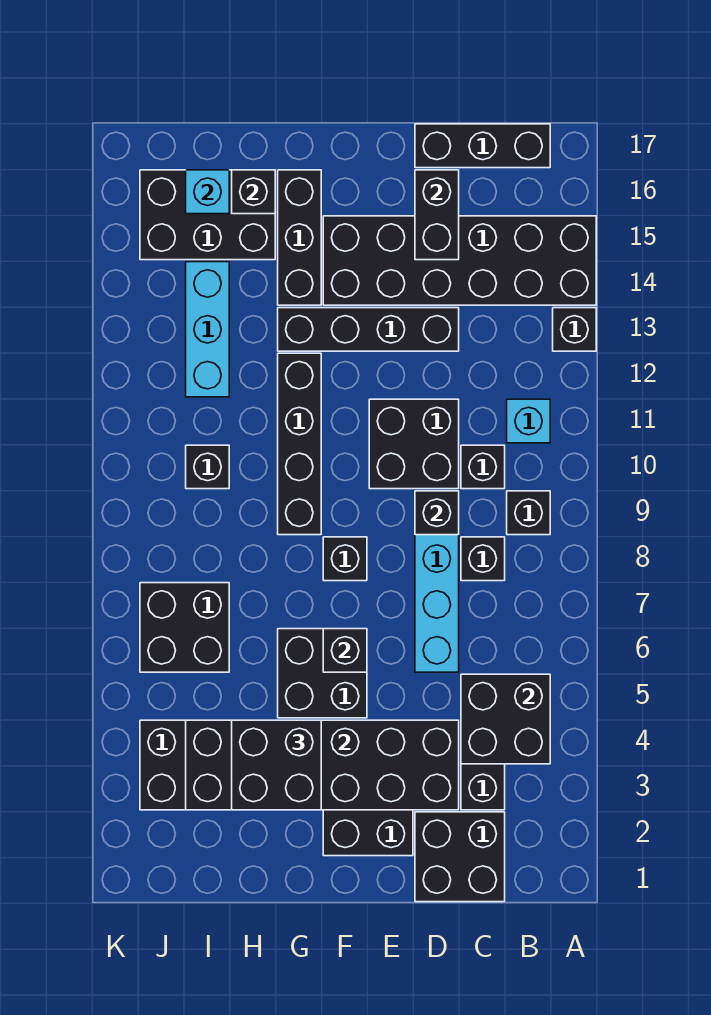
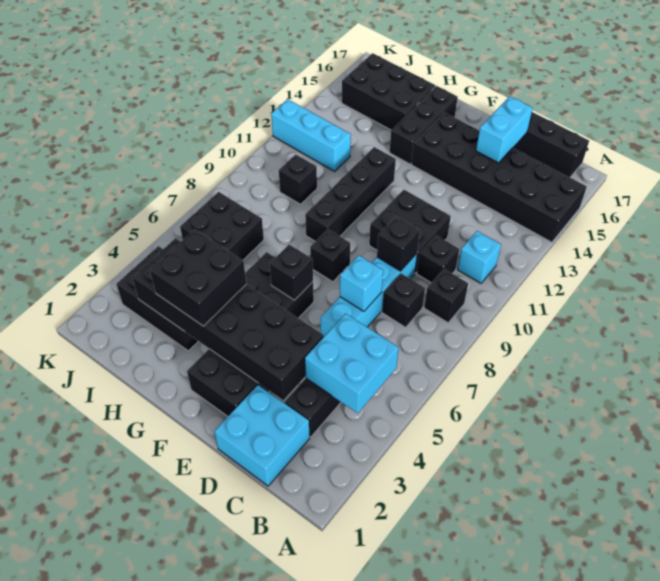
black 1x1 brick [553,308,596,351] -> none
black 2x2 brick [461,674,550,764] -> cyan 2x2 brick [305,314,399,413]
black 2x2 brick [415,812,505,902] -> cyan 2x2 brick [214,385,310,486]
black 1x4 brick [278,308,459,351] -> none
black 1x2 brick [415,170,459,260] -> cyan 1x2 brick [476,96,533,163]
black 1x1 brick [232,170,275,214] -> none
cyan 1x3 brick [186,262,229,397] -> cyan 1x3 brick turned to [271,99,351,171]
cyan 1x1 brick [186,170,229,214] -> cyan 1x1 brick moved to [340,255,383,311]

